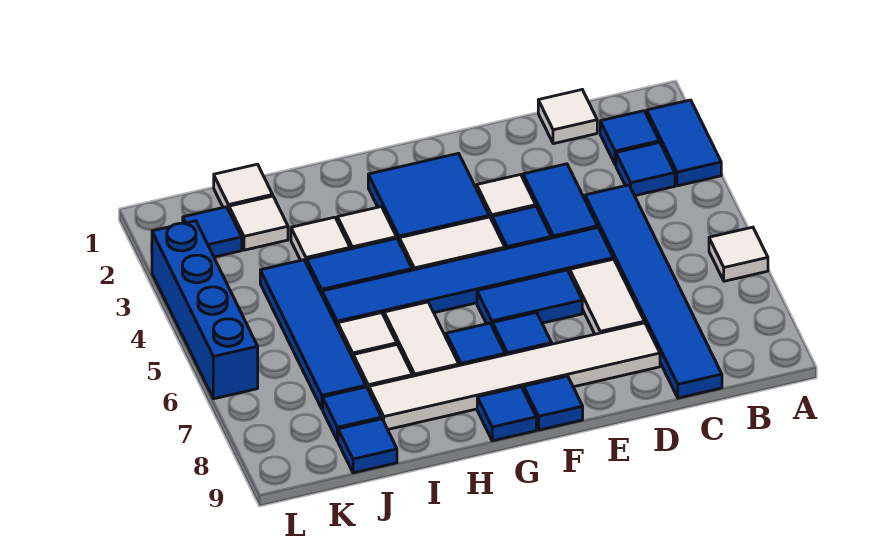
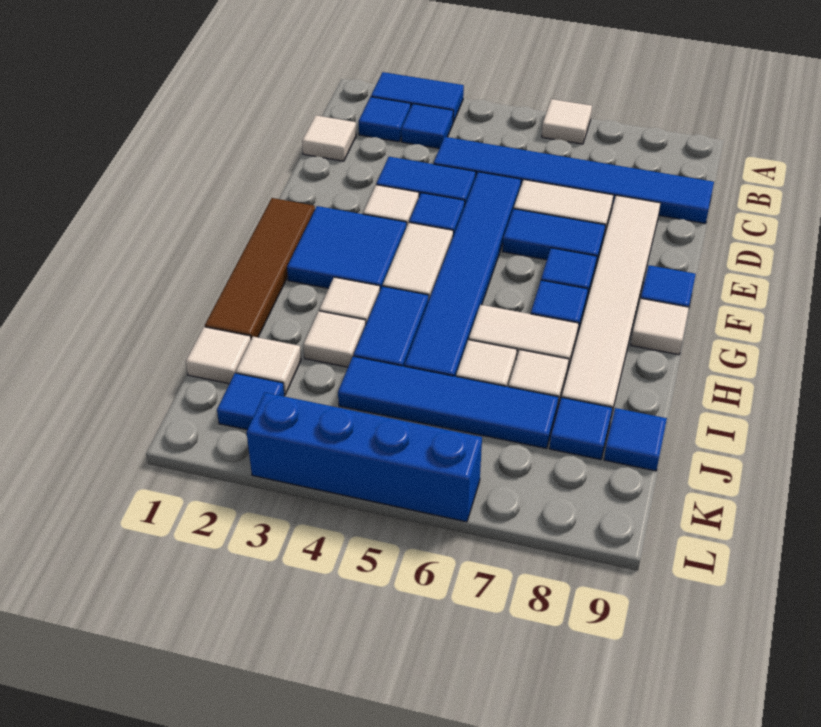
blue 1x2 tile [477,270,582,327] -> blue 1x2 tile turned to [502,209,605,266]
none -> brown 1x4 tile [205,198,315,339]
blue 1x1 tile [477,387,536,441] -> white 1x1 tile [631,299,689,355]

